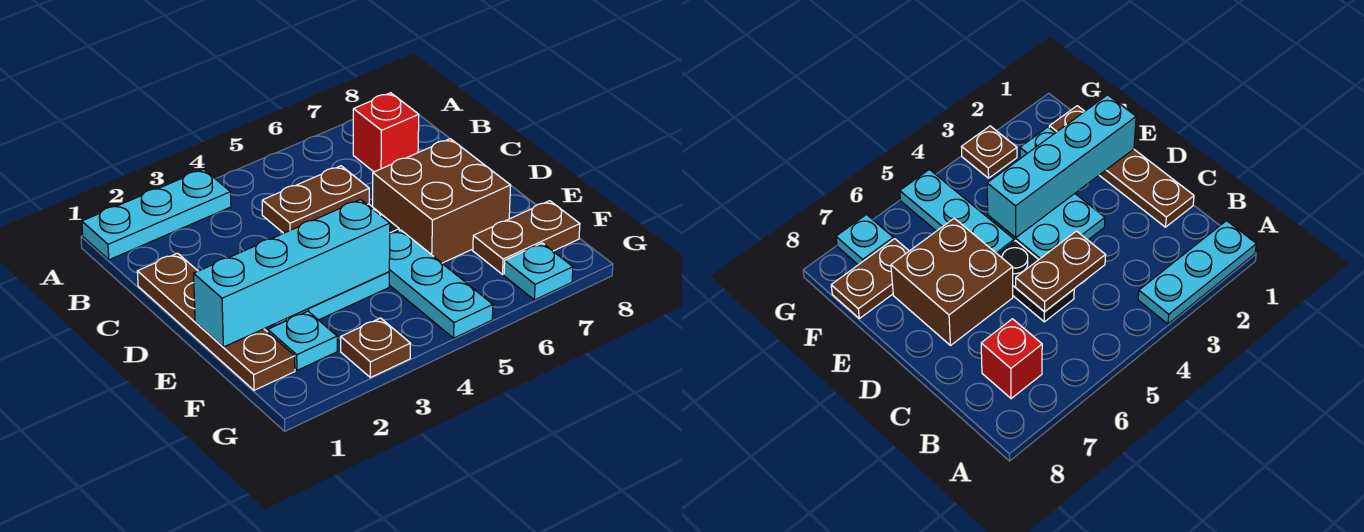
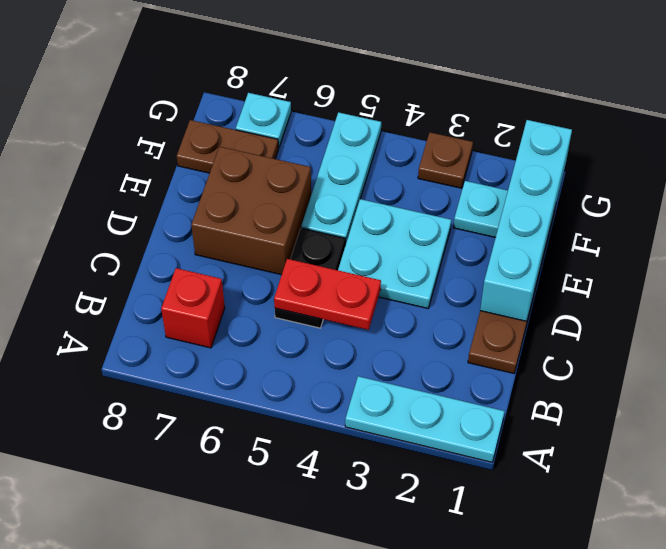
brown 1x2 plate [262,166,369,233] -> red 1x2 plate [274,259,381,330]
cyan 1x4 brick [194,200,390,347] -> cyan 1x4 brick turned to [480,120,572,321]

